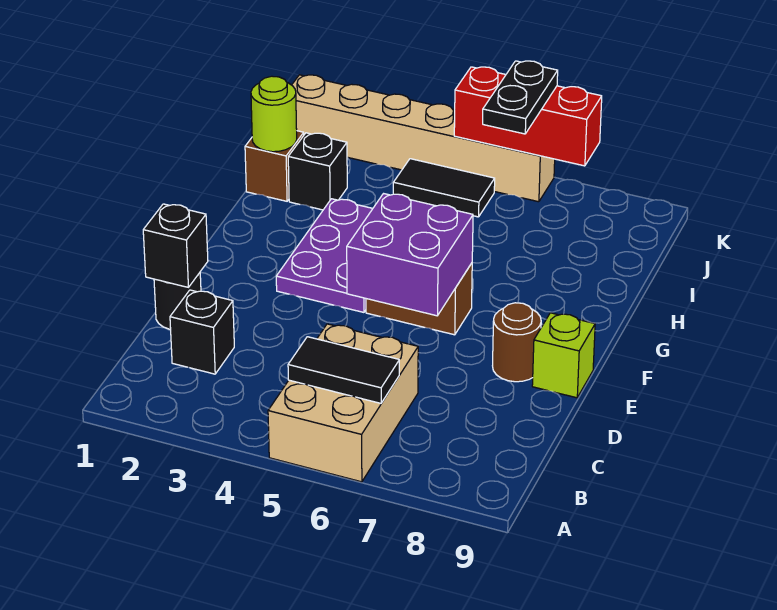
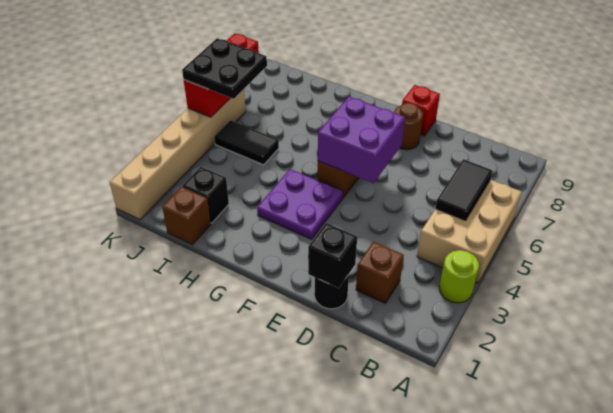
tan 2x3 brick [268,324,418,482] -> tan 2x3 brick turned to [417,180,522,283]
black 1x1 brick [170,290,234,374] -> brown 1x1 brick [356,242,404,303]
lime 1x1 brick [532,313,595,398] -> red 1x1 brick [402,85,440,136]
purple 2x3 plate [276,199,373,312] -> purple 2x2 plate [257,169,343,239]
lime 1x1 round brick [251,76,297,152] -> lime 1x1 round brick moved to [439,250,479,303]
black 1x2 tile [393,159,495,217] -> black 1x2 tile turned to [214,120,279,165]
black 1x2 plate [483,61,558,134] -> black 2x2 plate [182,38,267,99]

